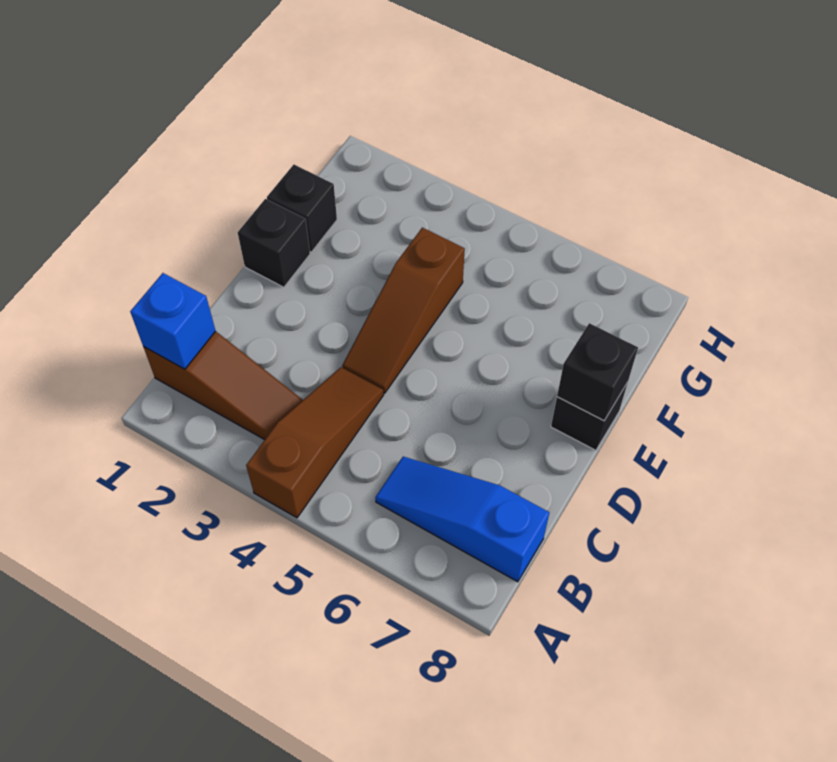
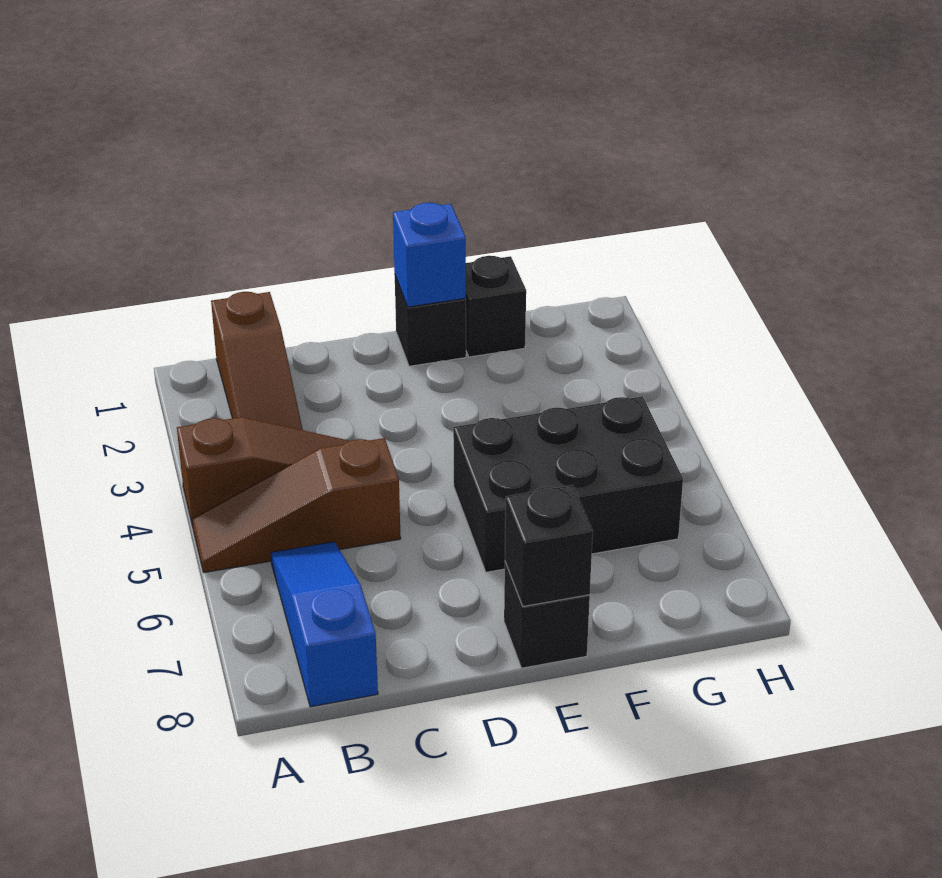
blue 1x1 brick [130,273,215,369] -> blue 1x1 brick moved to [393,203,466,307]
brown 1x3 slope [342,228,465,393] -> brown 1x3 slope moved to [192,438,401,573]
none -> black 2x3 brick [453,397,683,572]

